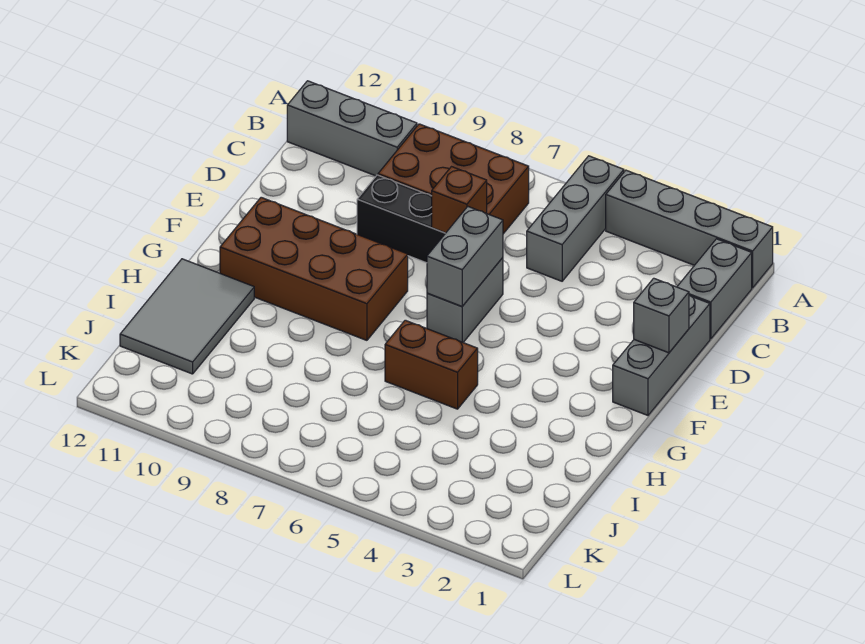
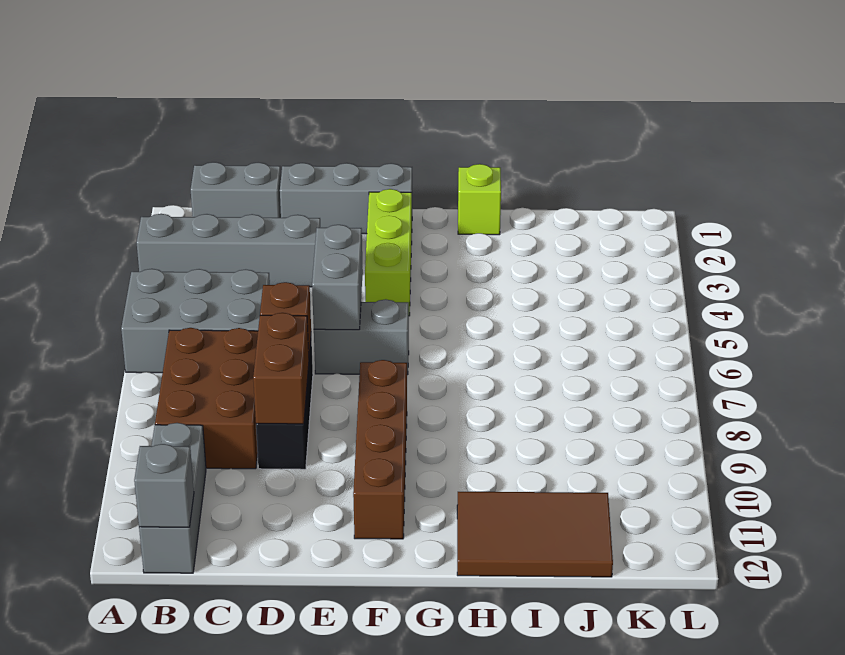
grey 1x4 brick [606,170,773,288] -> grey 1x4 brick turned to [137,214,320,287]
grey 1x3 brick [527,156,624,281] -> grey 2x3 brick [121,269,270,373]
grey 1x1 brick [634,278,689,353] -> grey 1x1 brick moved to [134,444,194,527]
grey 1x2 brick [427,207,503,307] -> grey 1x2 brick turned to [312,225,363,330]
none -> lime 1x3 brick [365,189,412,316]
brown 2x4 brick [220,197,408,340] -> brown 1x4 brick [353,360,407,539]
none -> lime 1x1 brick [458,164,501,235]
brown 1x2 brick [385,320,478,409] -> brown 1x2 brick moved to [253,313,309,424]
grey 2x3 tile [120,259,254,374] -> brown 2x3 tile [457,492,613,577]

